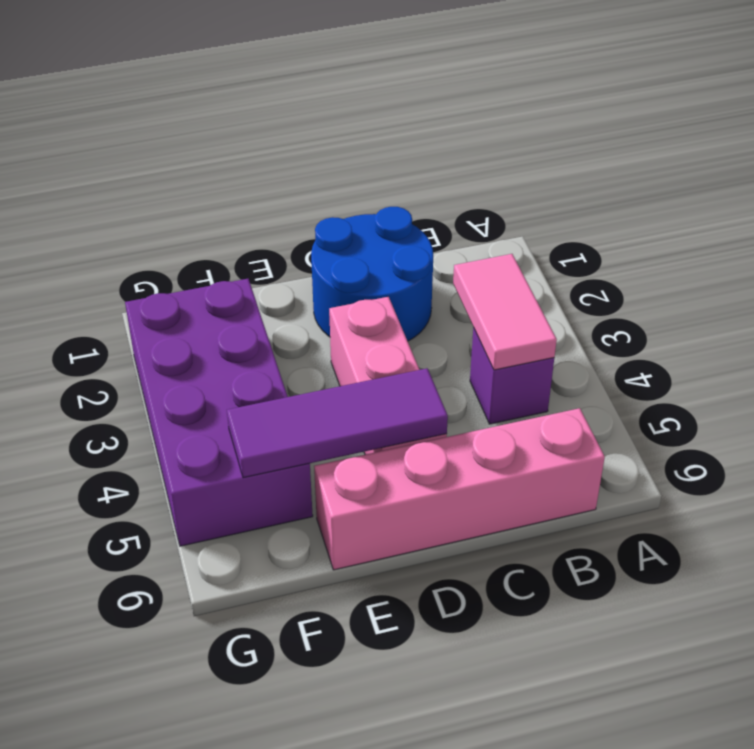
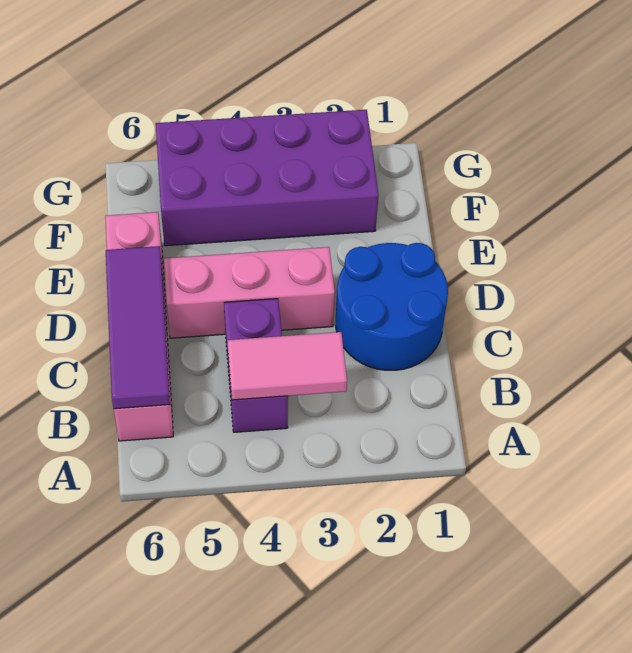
purple 1x1 brick [470,327,554,424] -> purple 1x2 brick [224,299,288,432]
purple 1x3 tile [227,368,448,478] -> purple 1x3 tile moved to [106,246,170,409]

